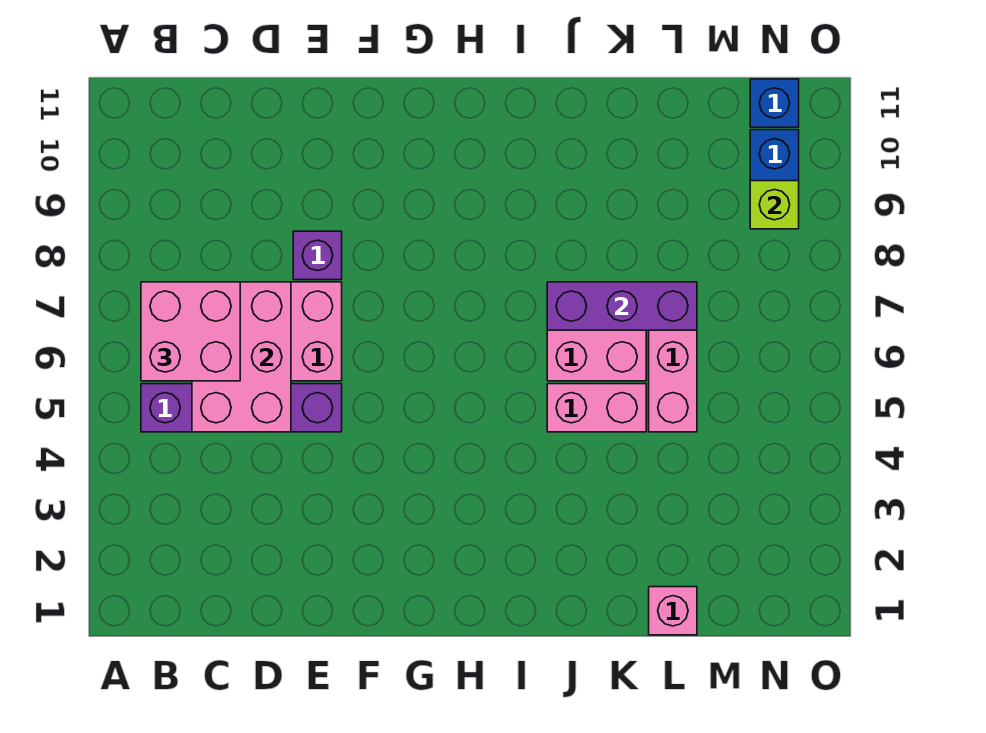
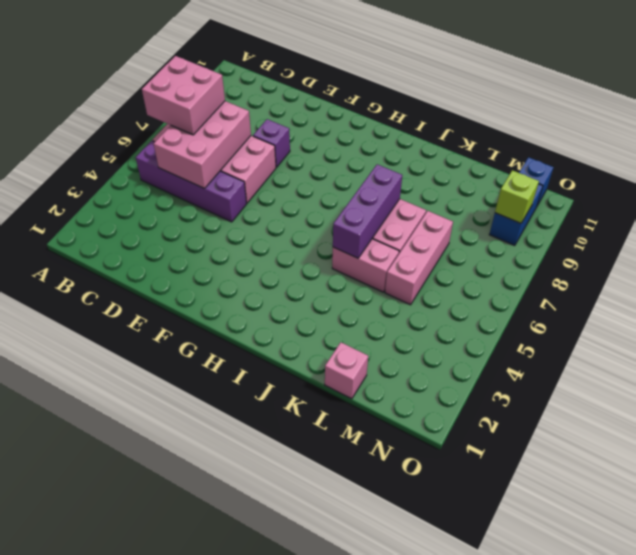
purple 1x3 brick [547,282,697,330] -> purple 1x3 brick turned to [333,164,402,258]

